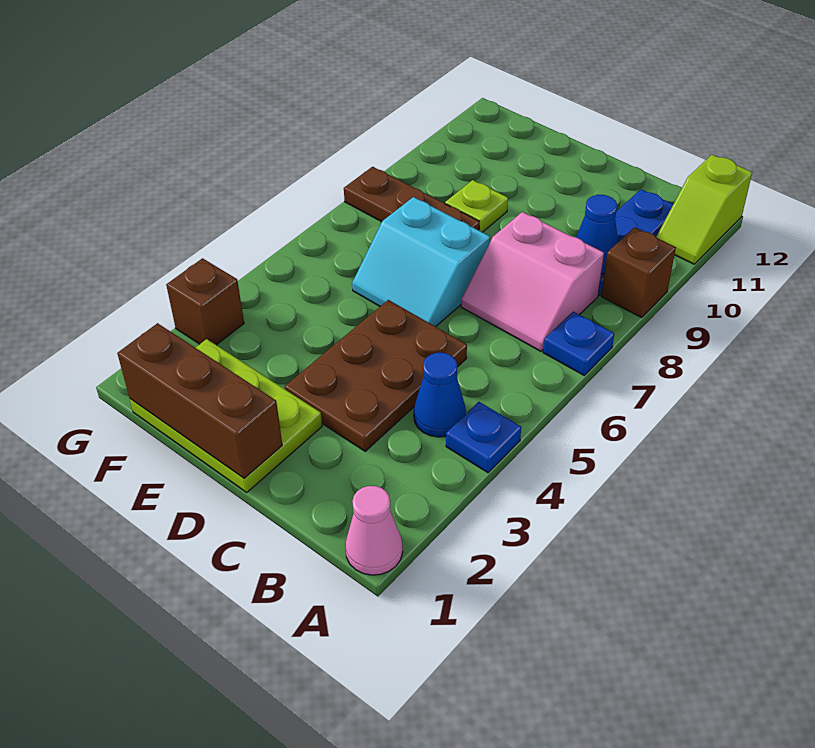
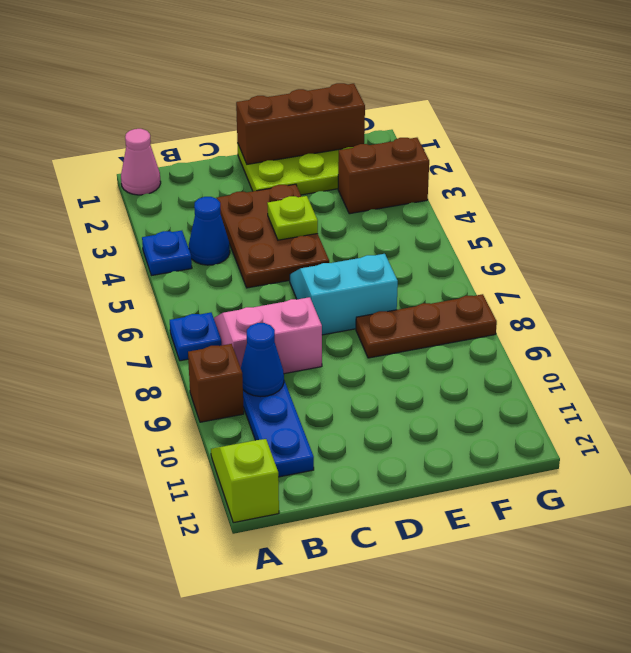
lime 1x1 plate [445,180,508,232] -> lime 1x1 plate moved to [267,196,318,240]
brown 1x1 brick [166,258,244,345] -> brown 1x2 brick [338,138,429,214]

